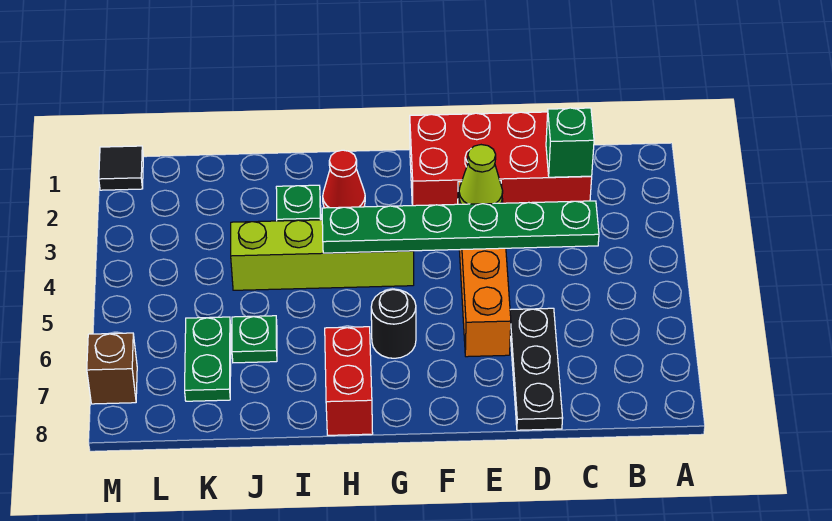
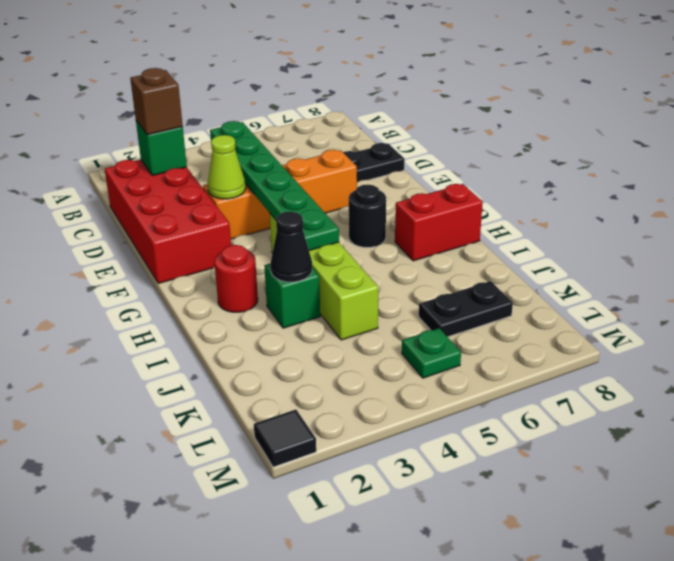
red 1x1 cone [323,150,365,208] -> red 1x1 round brick [214,245,258,312]
none -> black 1x1 cone [271,211,312,282]
green 1x1 plate [232,316,277,363] -> green 1x1 plate moved to [402,328,461,378]
green 1x2 plate [185,317,231,401] -> black 1x2 plate [419,281,513,337]
brown 1x1 brick [87,333,137,404] -> brown 1x1 brick moved to [130,68,183,135]

